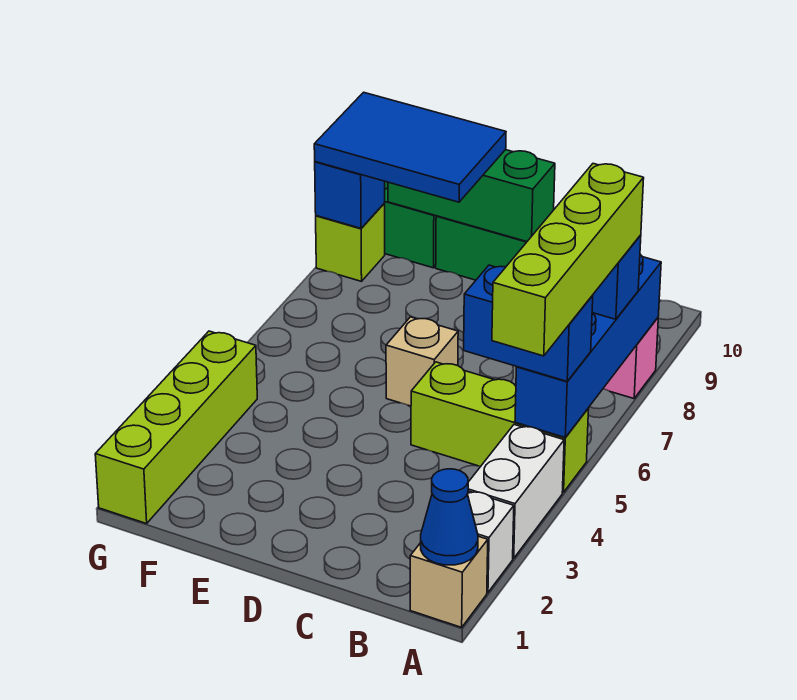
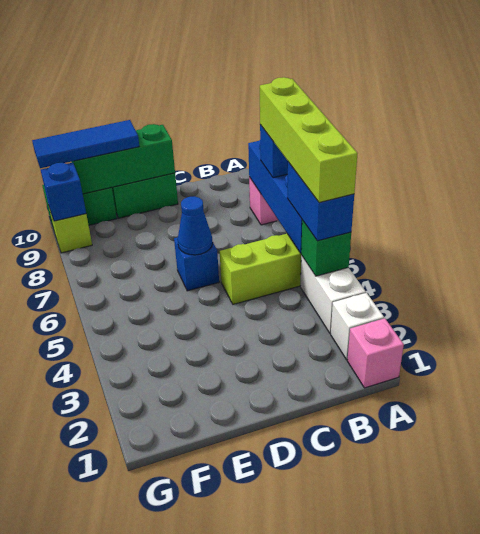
tan 1x1 brick [410,536,488,627] -> pink 1x1 brick [347,318,404,388]
blue 1x1 cone [421,469,478,565] -> blue 1x1 cone moved to [178,196,213,255]
none -> green 1x1 brick [301,220,351,276]
blue 1x2 brick [464,265,593,381] -> blue 1x2 brick turned to [287,162,354,241]
tan 1x1 brick [386,317,458,406] -> blue 1x1 brick [174,237,219,291]
blue 2x3 tile [314,92,506,202] -> blue 1x3 tile [32,120,139,168]
lime 1x4 brick [95,331,257,524] -> none

